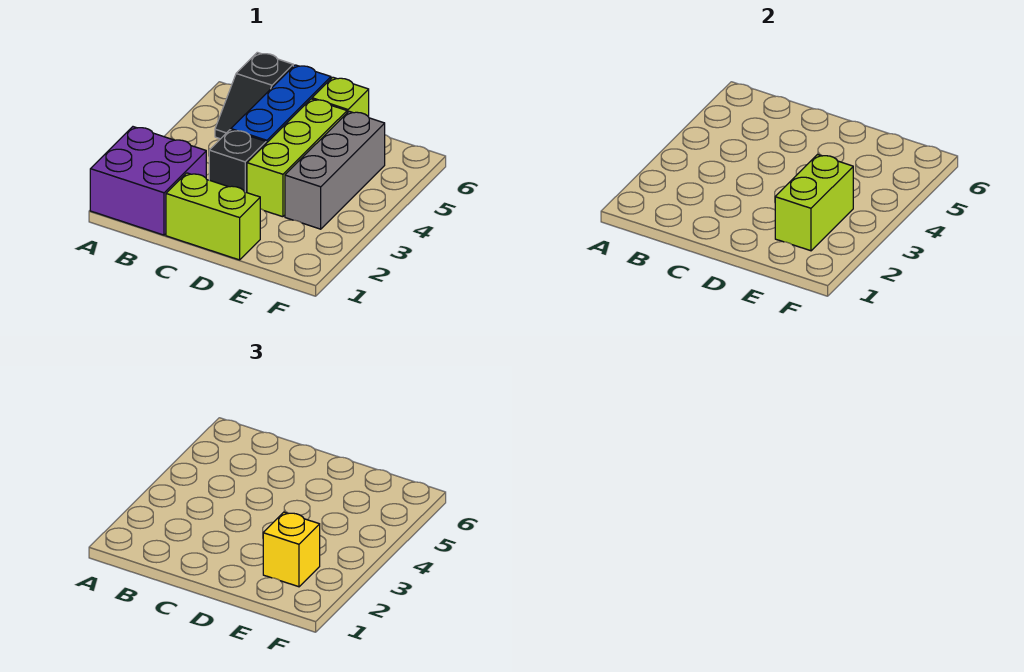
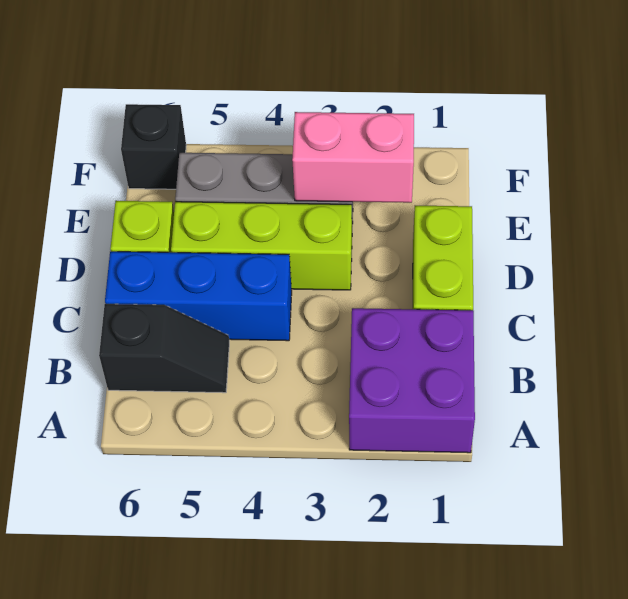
black 1x1 brick [209,130,266,193] -> black 1x1 brick moved to [121,104,186,189]
lime 1x2 brick [775,155,853,251] -> pink 1x2 brick [292,112,414,203]
yellow 1x1 brick [263,512,320,587] -> none

